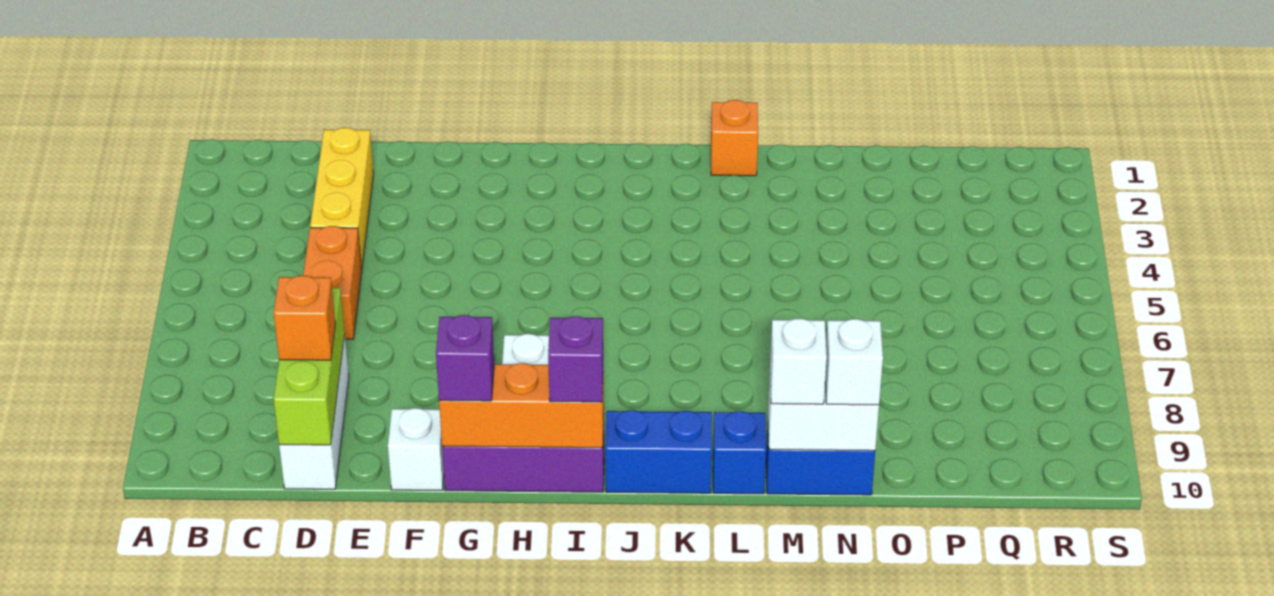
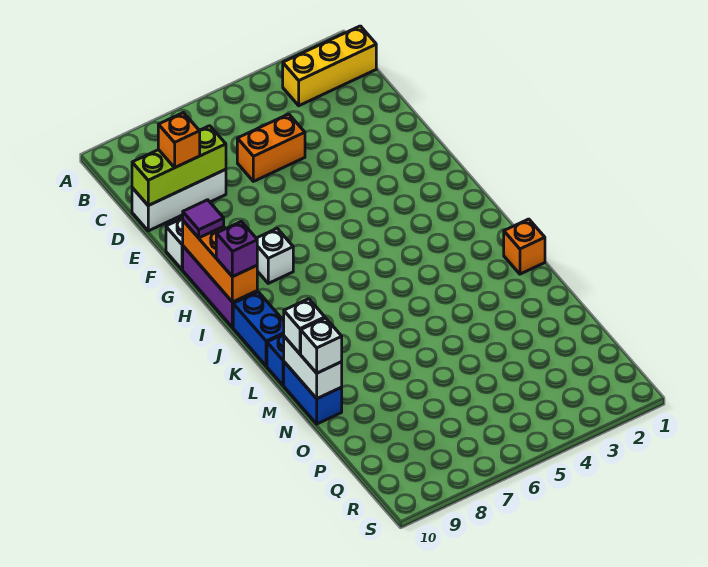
yellow 1x3 brick [310,128,374,269] -> yellow 1x3 brick moved to [283,26,376,106]
purple 1x1 brick [436,315,494,401] -> purple 1x1 tile [183,200,224,238]

